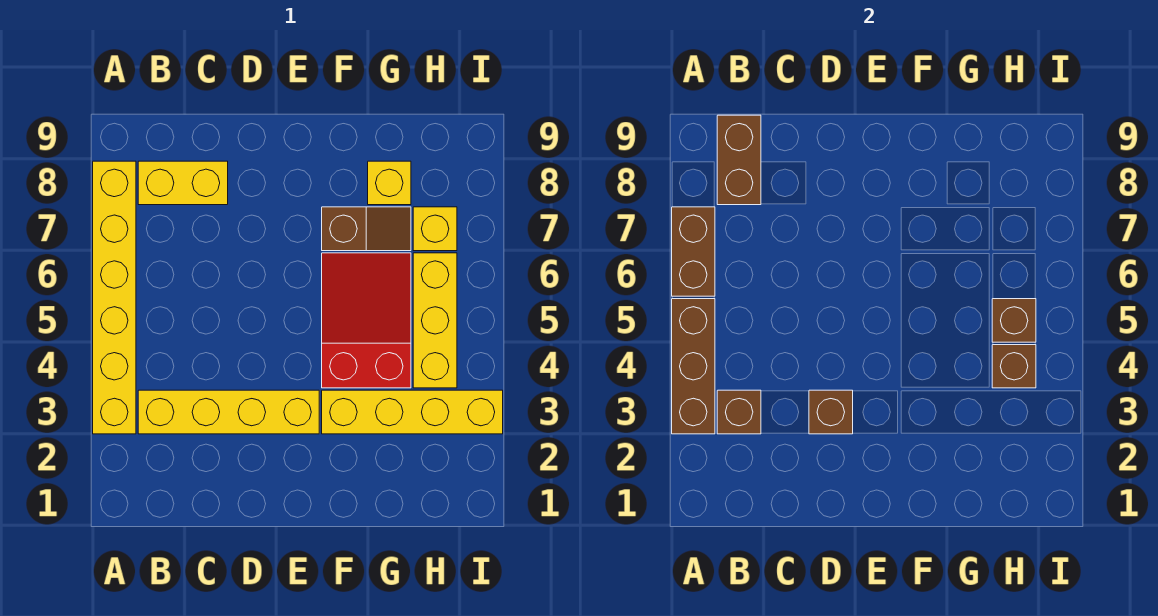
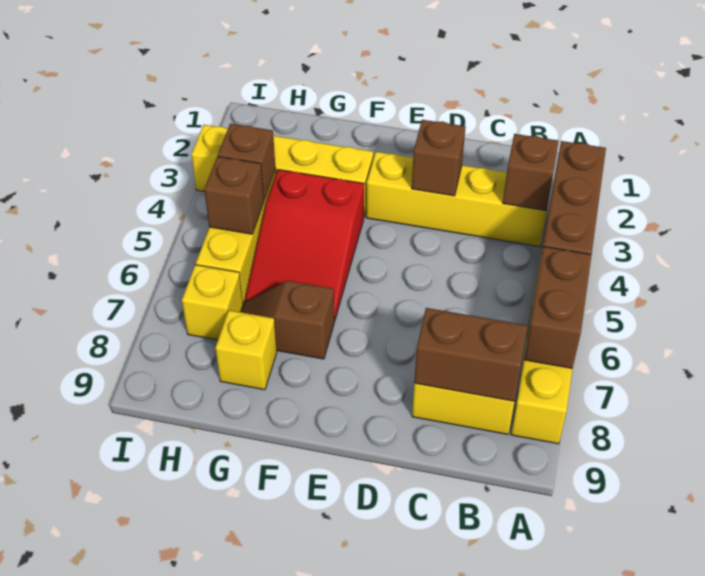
brown 1x2 brick [717,115,761,205] -> brown 1x2 brick turned to [414,308,528,401]

